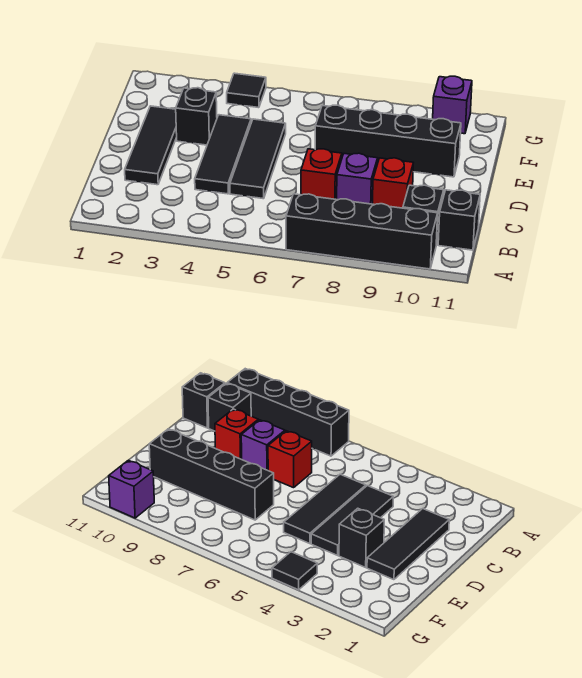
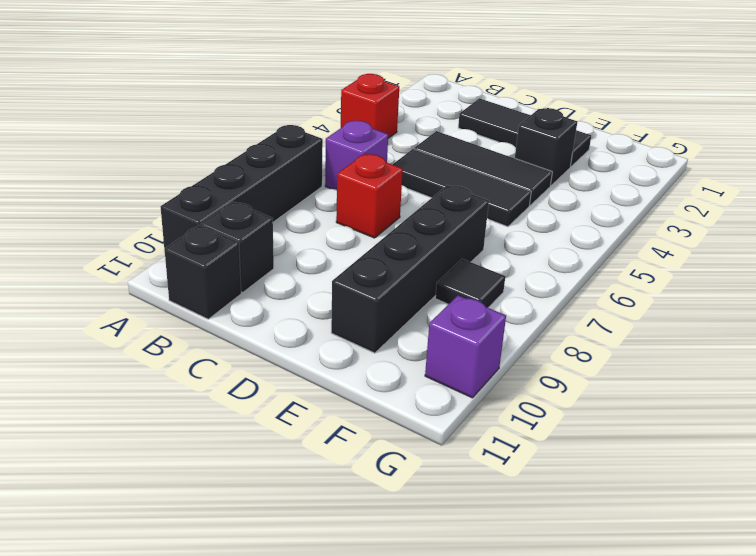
purple 1x1 brick [337,153,378,204] -> purple 1x1 brick moved to [325,121,388,190]
red 1x1 brick [373,158,413,208] -> red 1x1 brick moved to [341,74,399,138]
black 1x1 tile [227,73,266,108] -> black 1x1 tile moved to [435,259,505,308]

